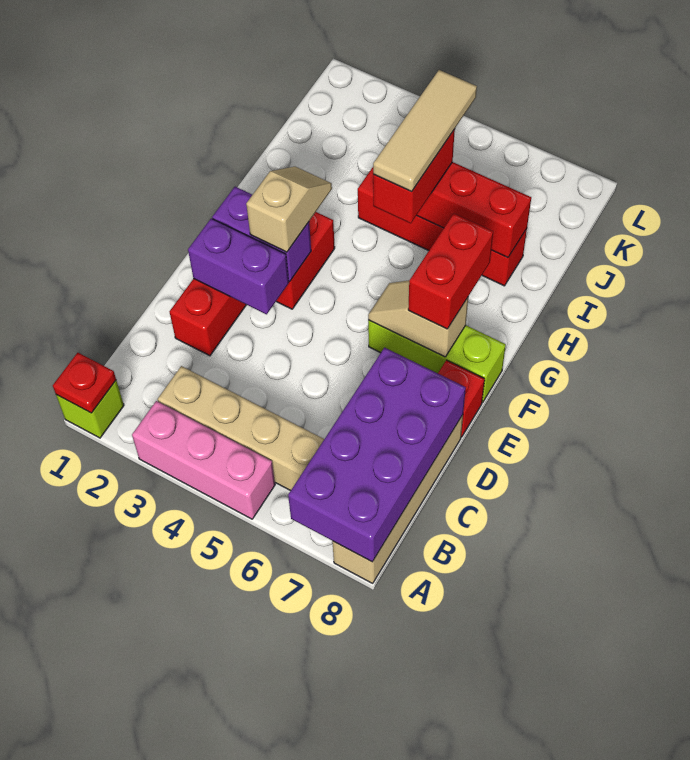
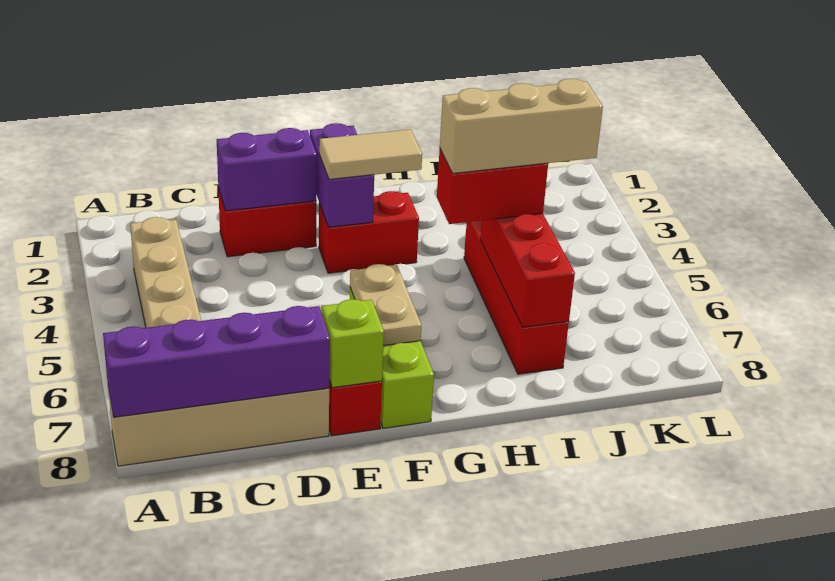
lime 1x1 brick [56,380,124,438] -> lime 1x1 brick moved to [322,299,384,388]
red 1x1 plate [53,353,116,413] -> none
pink 1x3 brick [132,401,275,519] -> none
purple 2x4 brick [288,348,466,562] -> purple 1x4 brick [103,306,330,417]
purple 1x2 brick [188,218,289,314] -> purple 1x2 brick turned to [217,128,317,211]
tan 1x2 slope [246,167,332,252] -> tan 1x2 tile [319,129,422,179]
tan 1x2 slope [368,280,468,357] -> tan 1x2 plate [350,264,421,346]
red 1x2 brick [408,214,493,329] -> none
tan 1x3 tile [373,70,477,192] -> tan 1x3 brick [440,79,603,173]

